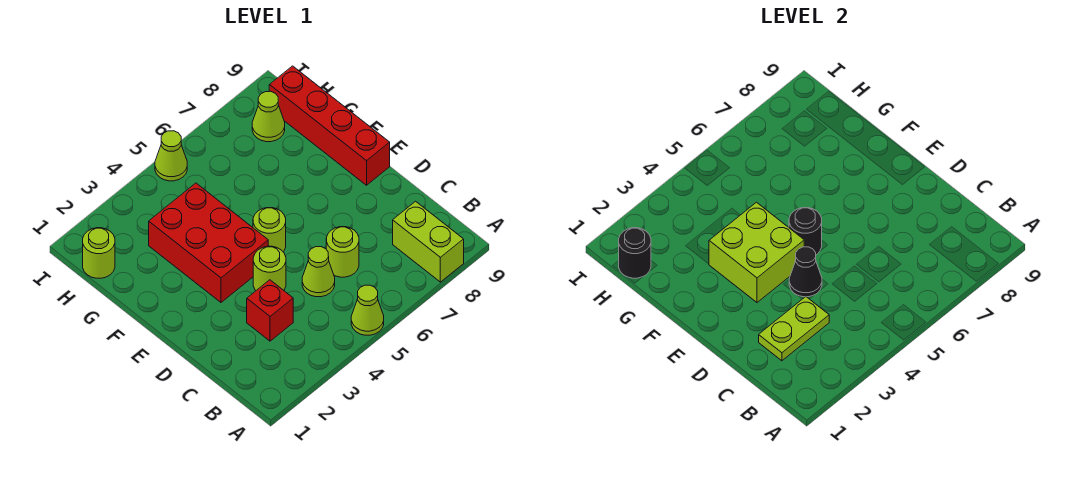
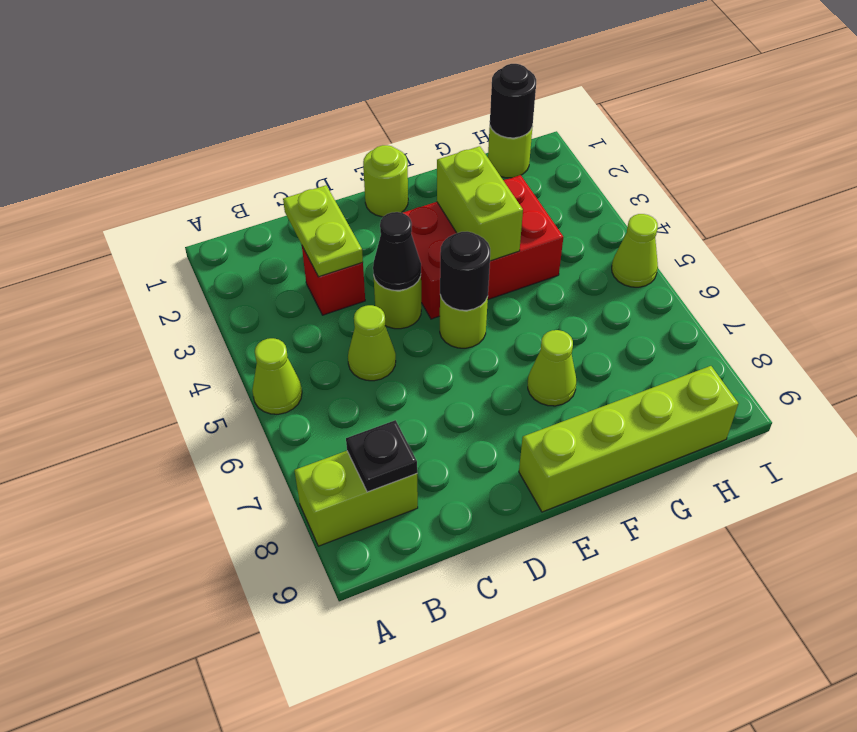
none -> black 1x1 plate [346,420,417,492]
lime 1x1 round brick [326,227,359,277] -> lime 1x1 round brick moved to [363,145,408,217]
lime 2x2 brick [709,202,804,302] -> lime 1x2 brick [437,146,523,261]
red 1x4 brick [269,66,390,185] -> lime 1x4 brick [519,366,738,512]
lime 1x1 cone [252,91,285,142] -> lime 1x1 cone moved to [528,330,576,406]

